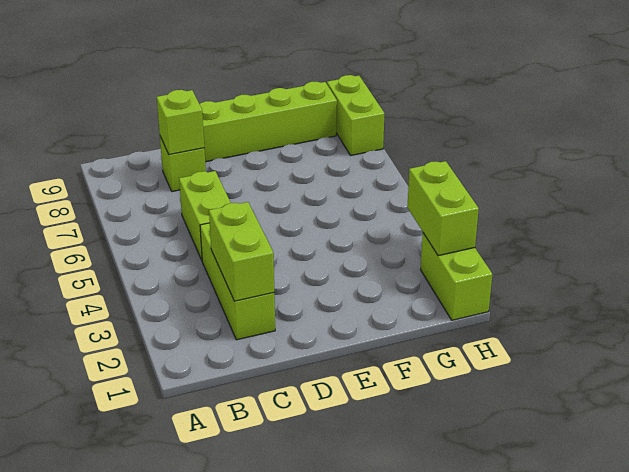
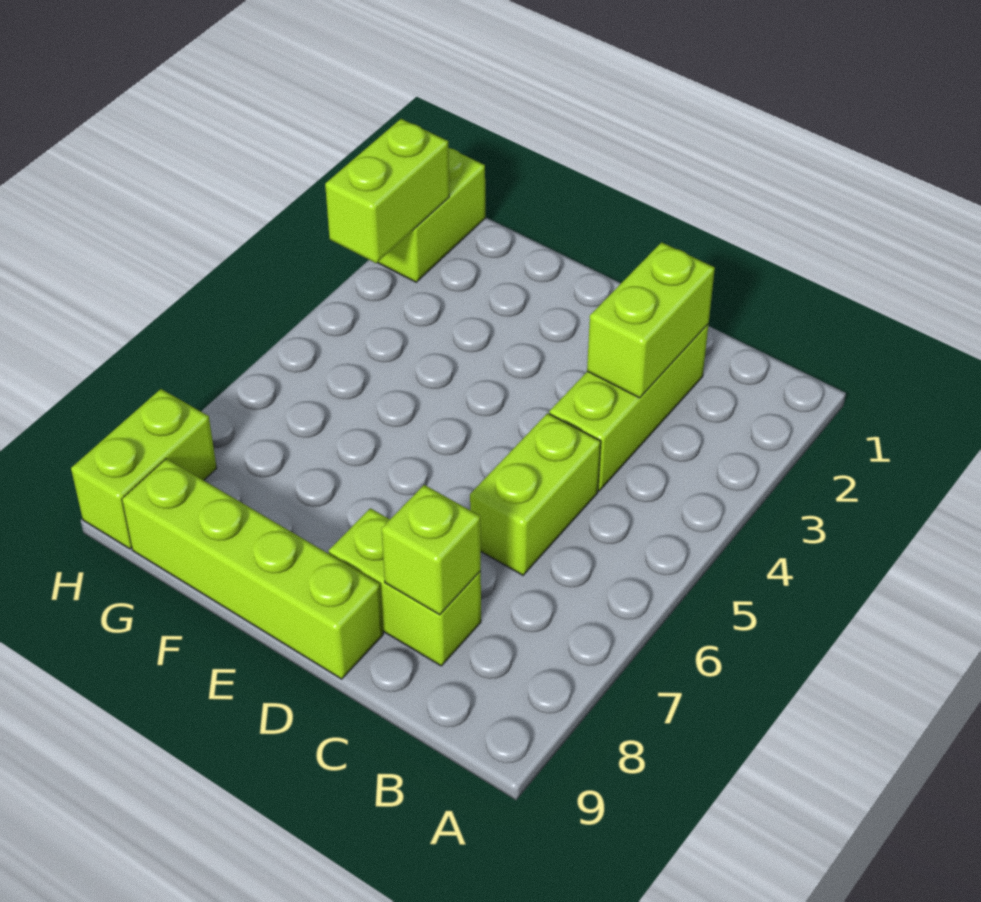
lime 1x1 brick [160,137,206,192] -> lime 1x2 brick [329,508,481,666]

